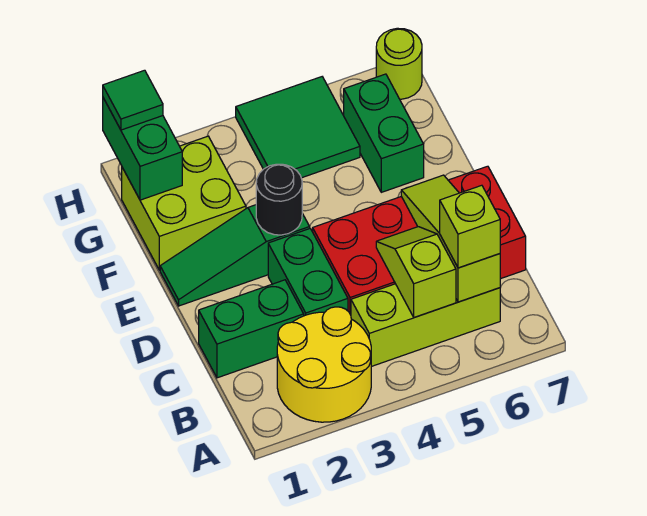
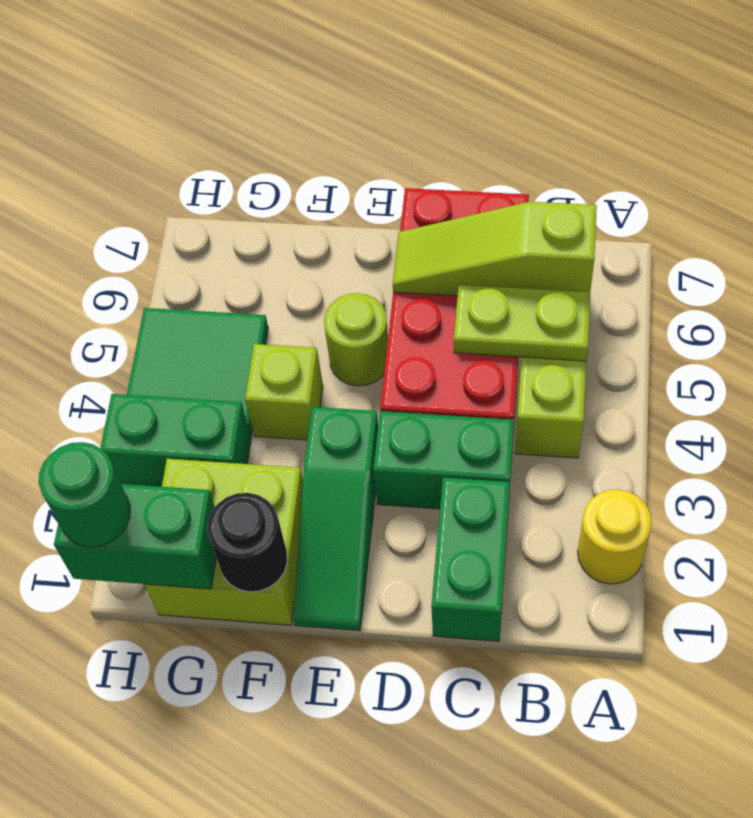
yellow 2x2 round brick [277,307,371,422] -> yellow 1x1 round brick [578,489,652,584]
lime 1x2 slope [376,227,456,317] -> lime 1x2 plate [454,285,590,361]
lime 1x1 brick [440,185,500,268] -> lime 1x1 brick moved to [245,344,323,440]
black 1x1 round brick [256,164,302,235] -> black 1x1 round brick moved to [208,493,287,592]
green 1x2 brick [344,74,424,192] -> green 1x2 brick moved to [100,394,251,487]
green 1x1 tile [103,70,163,130] -> green 1x1 round brick [39,442,130,547]
lime 1x1 round brick [376,28,422,99] -> lime 1x1 round brick moved to [324,293,388,386]

